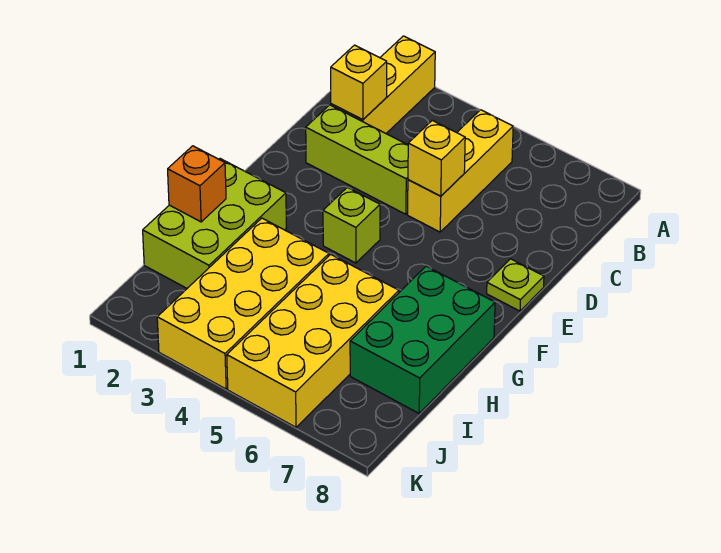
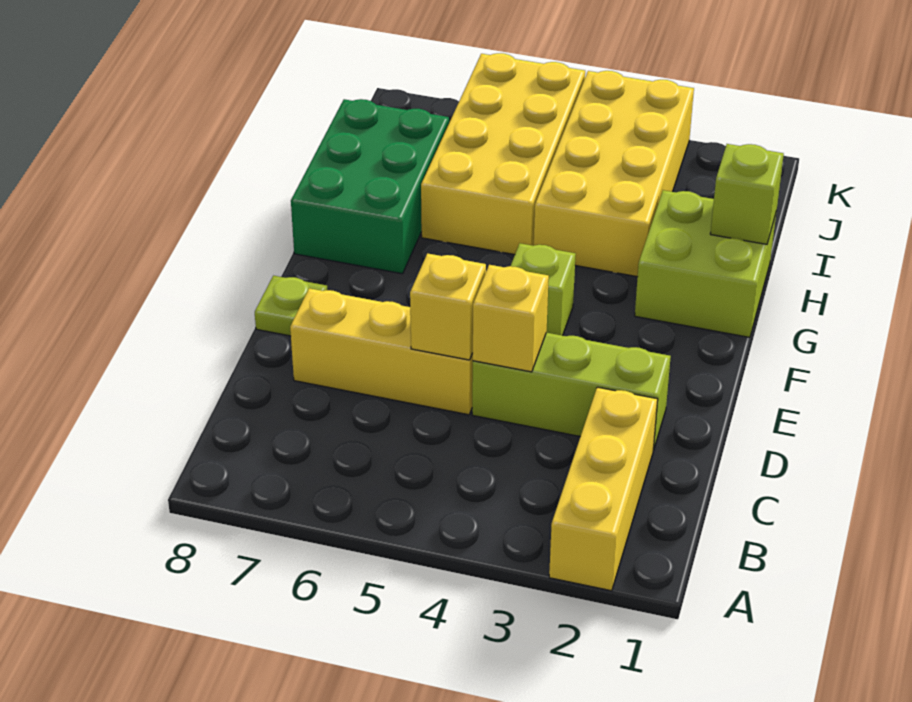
yellow 1x3 brick [408,110,513,232] -> yellow 1x3 brick turned to [290,288,473,415]
yellow 1x1 brick [331,45,387,120] -> yellow 1x1 brick moved to [472,265,549,372]
lime 2x3 brick [143,159,286,288] -> lime 2x2 brick [635,190,776,337]
orange 1x1 brick [168,146,226,222] -> lime 1x1 brick [710,144,784,244]

